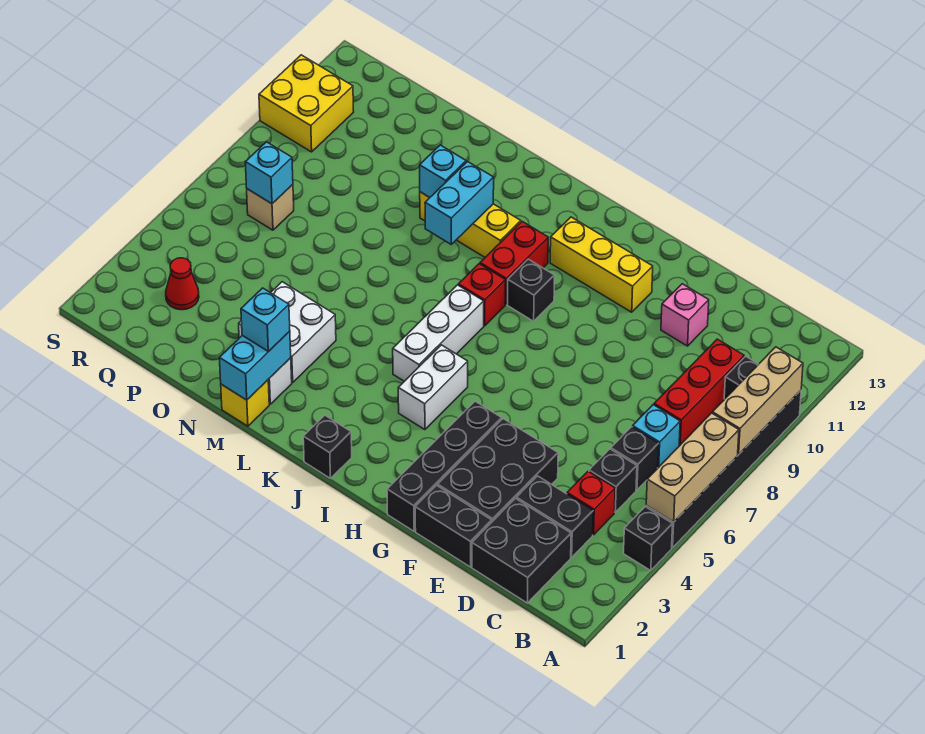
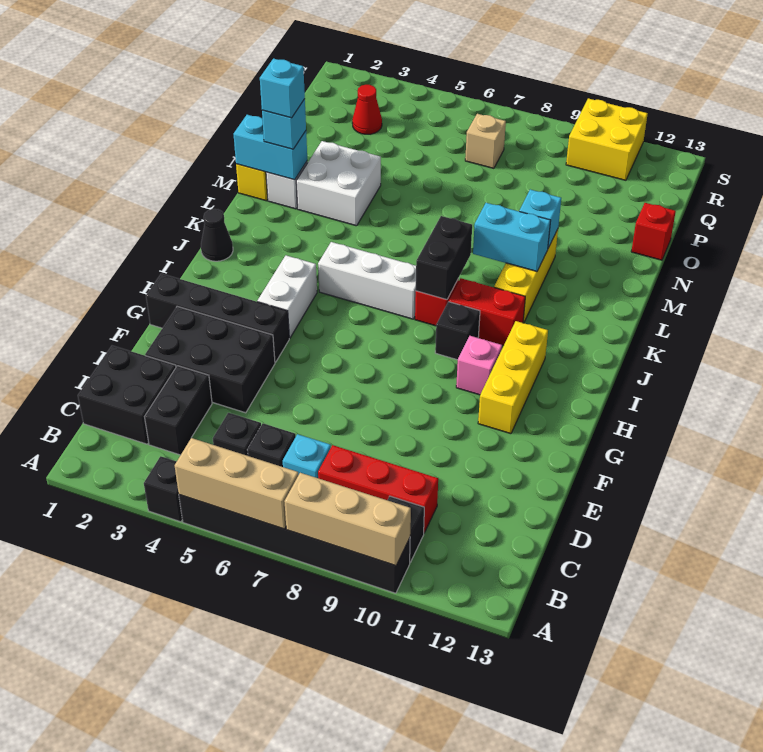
red 1x1 brick [567,471,615,535] -> red 1x1 brick moved to [631,203,676,260]
black 1x2 brick [415,485,492,567] -> black 1x2 brick moved to [416,216,472,300]
pink 1x1 brick [661,284,709,346] -> pink 1x1 brick moved to [456,336,502,395]
white 1x2 brick [398,345,468,430] -> white 1x2 brick turned to [257,255,317,338]
black 1x1 brick [303,415,352,478] -> black 1x1 cone [201,209,233,261]
cyan 1x1 brick [245,142,293,204] -> cyan 1x1 brick moved to [260,59,305,118]

